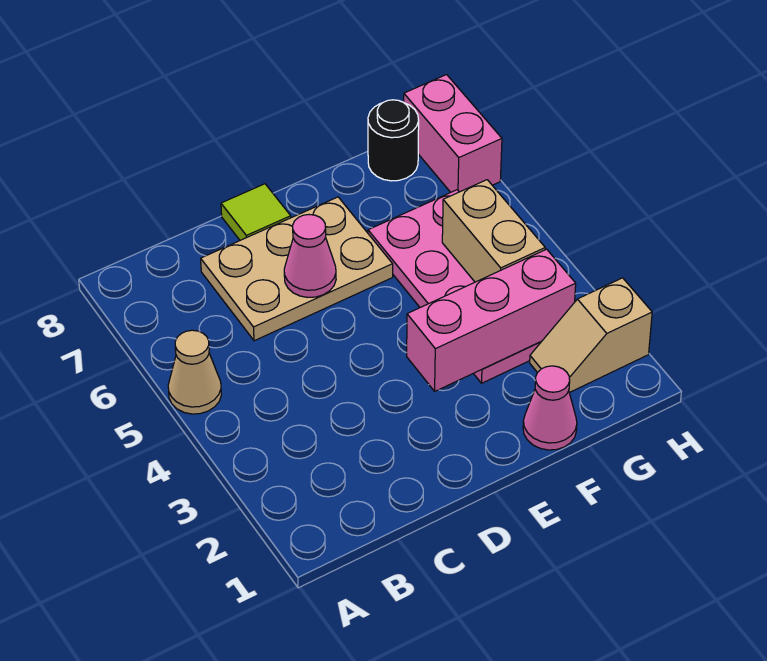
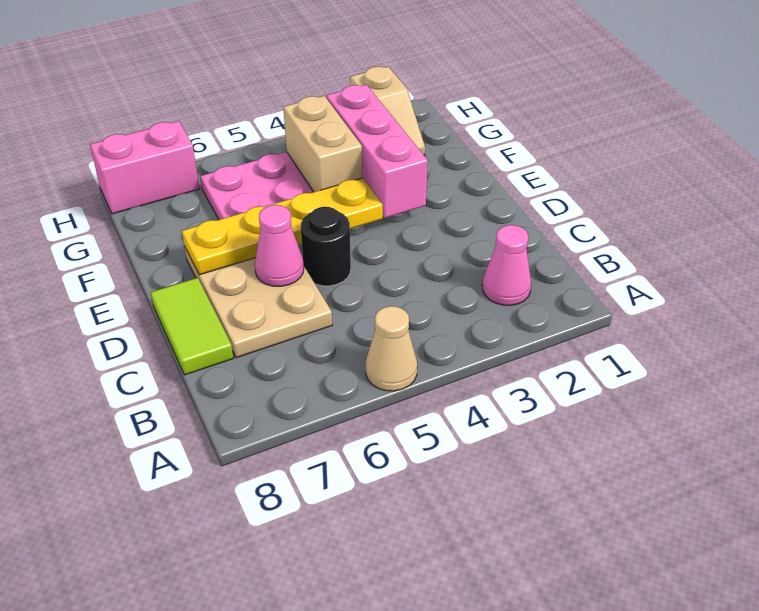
lime 1x1 tile [221,184,291,240] -> lime 1x2 tile [151,278,233,375]
none -> yellow 1x4 plate [182,178,383,275]
pink 1x1 cone [523,366,577,450] -> pink 1x1 cone moved to [482,225,531,305]
tan 1x2 brick [442,180,545,282] -> tan 1x2 brick turned to [283,96,362,192]
black 1x1 round brick [368,100,419,181] -> black 1x1 round brick moved to [301,207,351,286]

